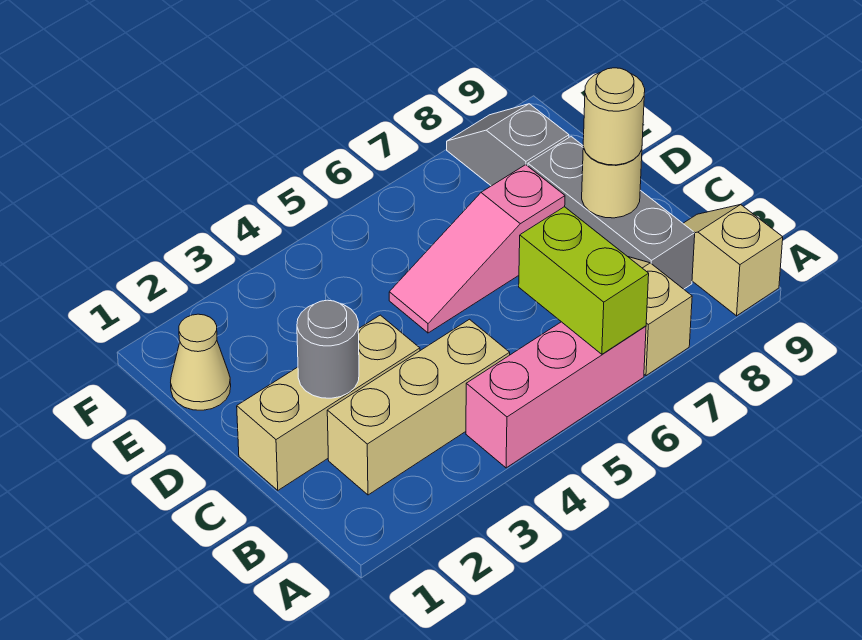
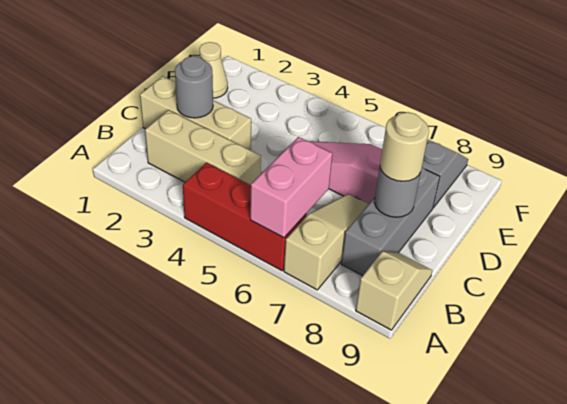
pink 1x3 brick [466,322,646,468] -> red 1x3 brick [183,163,306,271]
lime 1x2 brick [519,207,649,354] -> pink 1x2 brick [250,137,332,237]
tan 1x1 round brick [582,147,642,218] -> grey 1x1 round brick [374,168,420,217]

